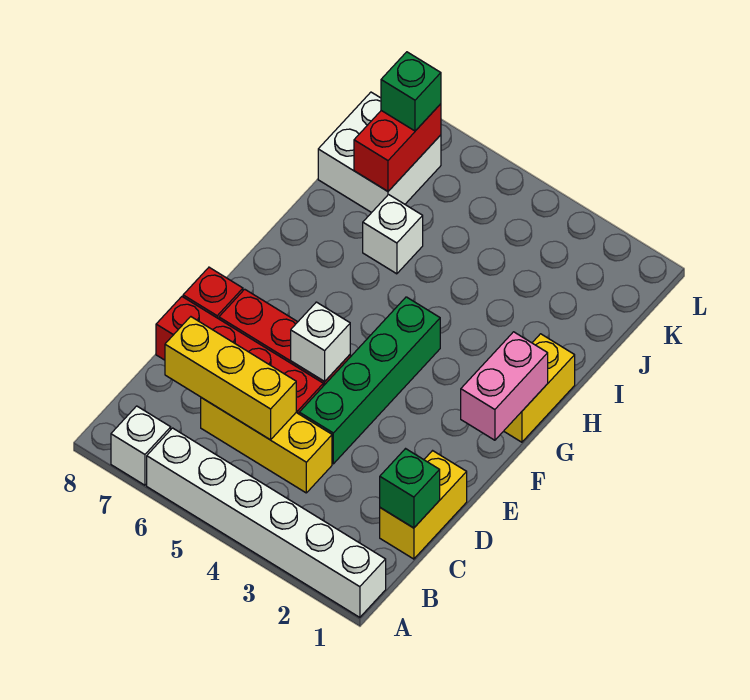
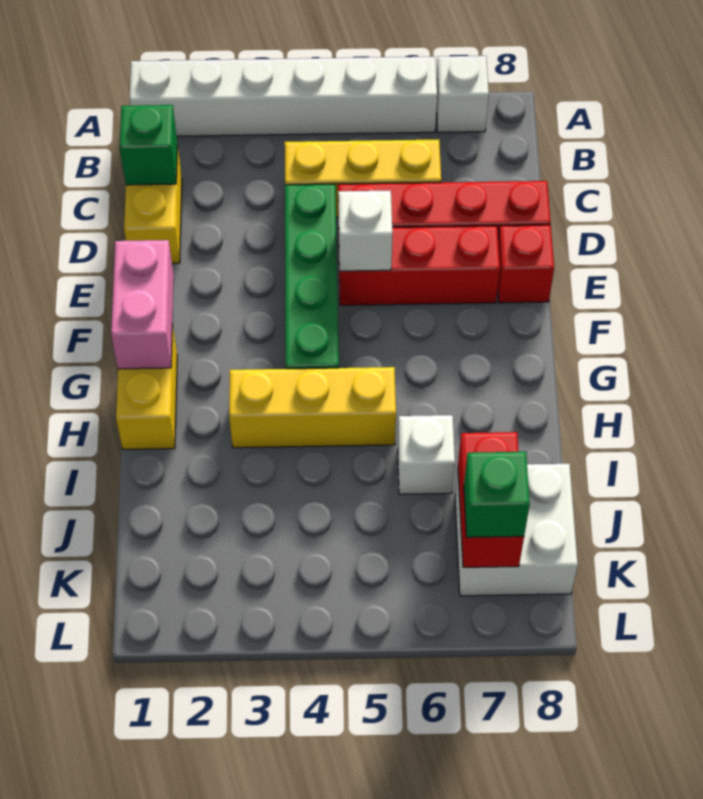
yellow 1x3 brick [165,317,296,440] -> yellow 1x3 brick moved to [229,367,396,448]

